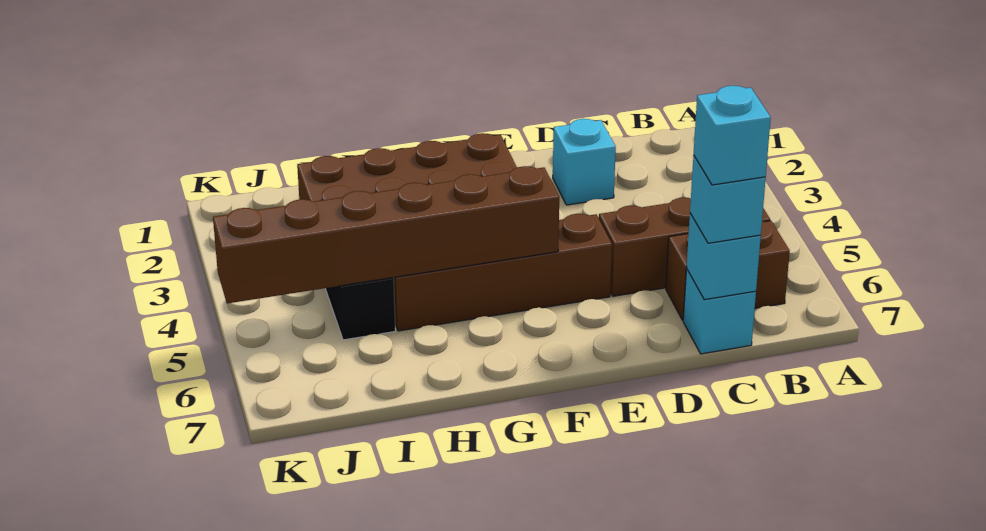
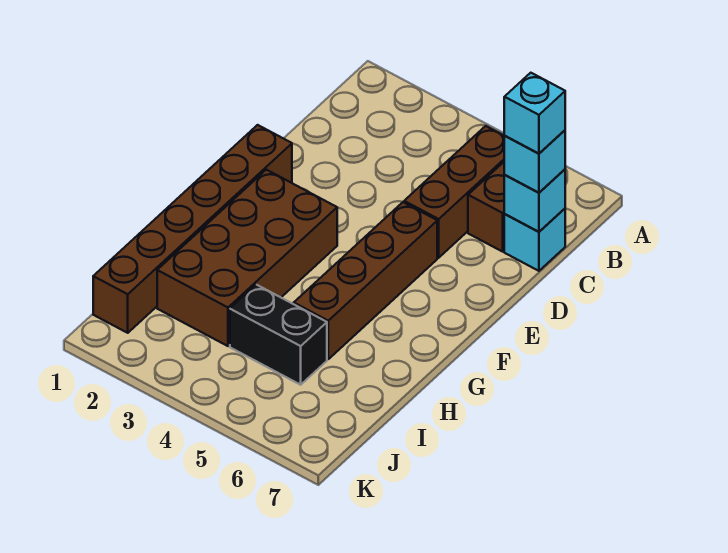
cyan 1x1 brick [553,119,616,205] -> none
brown 1x6 brick [213,166,559,303] -> brown 1x6 brick moved to [93,125,292,333]

